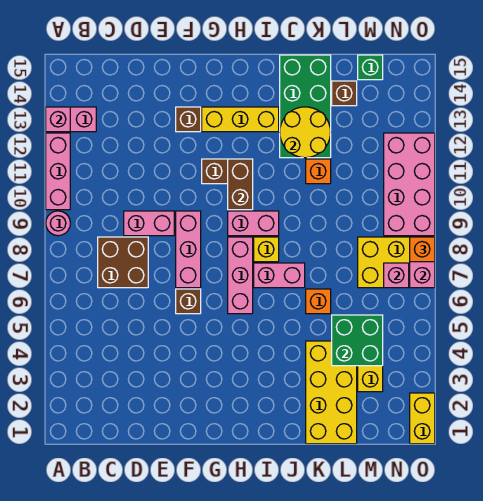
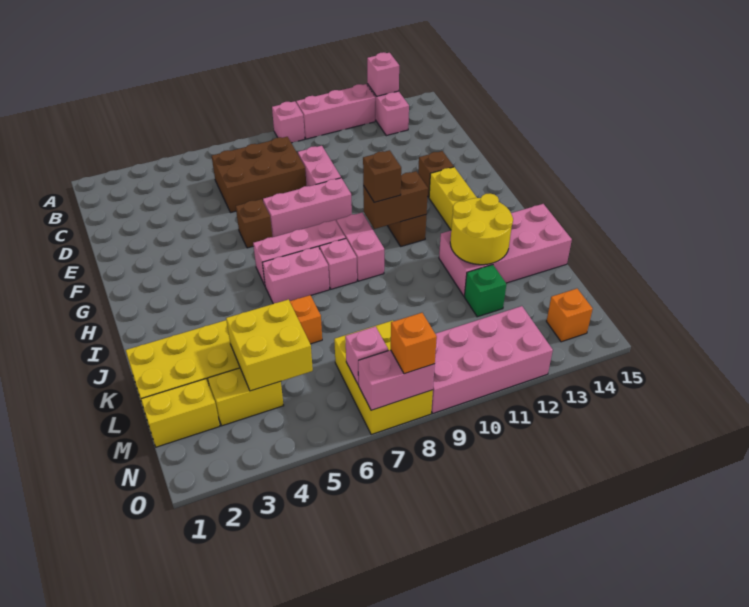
pink 1x1 round brick [46,211,70,236] -> pink 1x1 brick [272,101,305,143]
brown 2x2 brick [98,237,148,288] -> brown 2x3 brick [212,137,306,213]
pink 1x2 brick [254,263,305,288] -> pink 1x2 brick turned to [262,247,329,304]
yellow 1x1 brick [254,237,279,262] -> pink 1x1 brick [320,239,357,289]
green 2x4 brick [280,55,331,158] -> pink 2x4 brick [439,204,572,296]
orange 1x1 brick [306,159,331,184] -> orange 1x1 brick moved to [546,289,593,342]
green 2x2 brick [332,315,383,366] -> yellow 2x2 brick [226,299,313,391]
brown 1x1 brick [332,81,357,106] -> brown 1x1 brick moved to [363,150,401,202]
green 1x1 brick [358,55,383,80] -> green 1x1 brick moved to [464,265,506,317]
yellow 1x2 brick [410,393,435,444] -> yellow 1x2 brick moved to [141,379,220,447]

